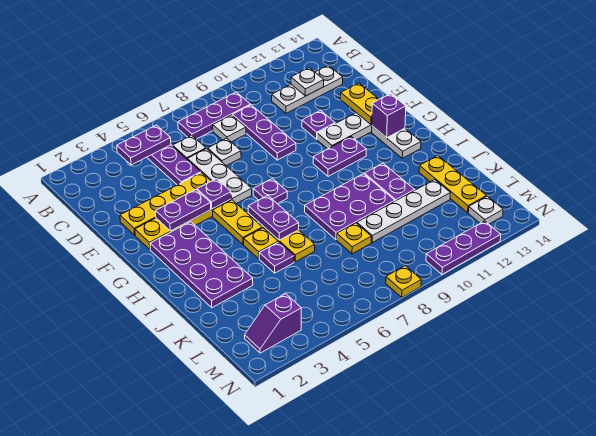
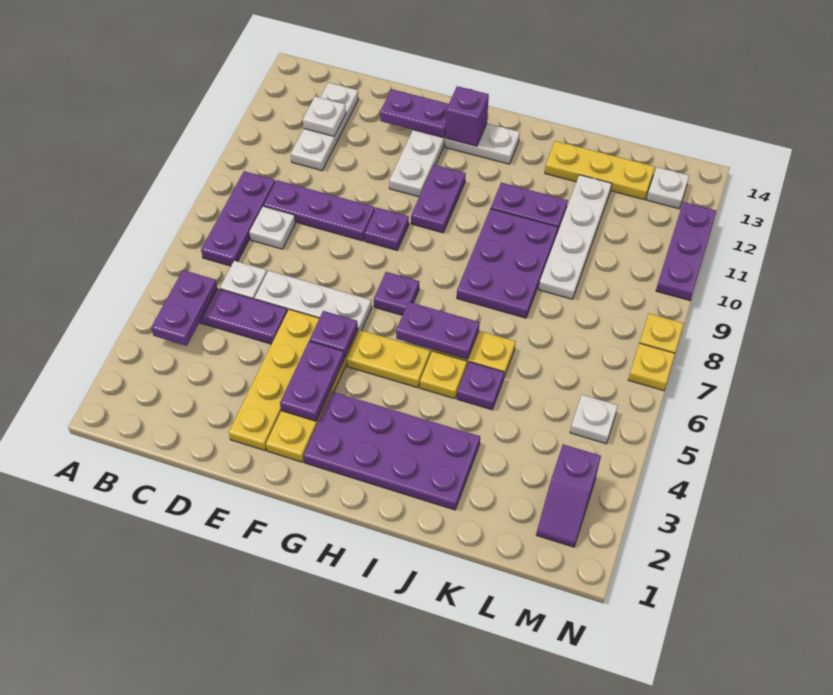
white 1x1 plate [208,138,241,166] -> white 1x1 plate moved to [570,395,618,444]
purple 1x1 plate [302,111,335,139] -> purple 1x1 plate moved to [365,208,409,250]
yellow 1x2 plate [341,83,379,125] -> purple 1x2 plate [380,89,449,138]
yellow 1x1 plate [337,223,371,254] -> yellow 1x1 plate moved to [628,343,675,391]

